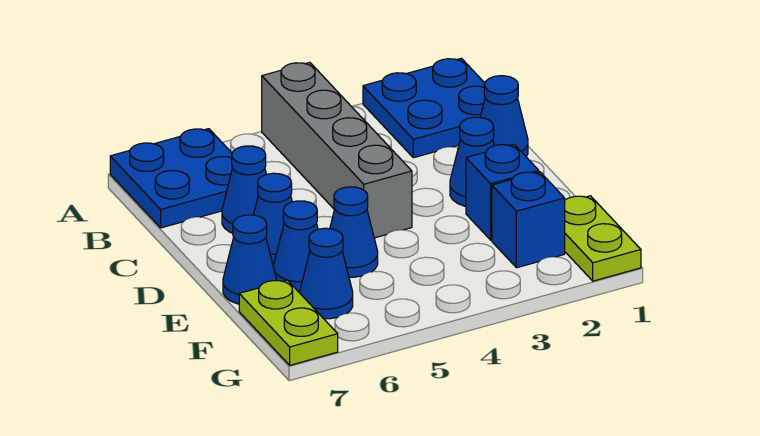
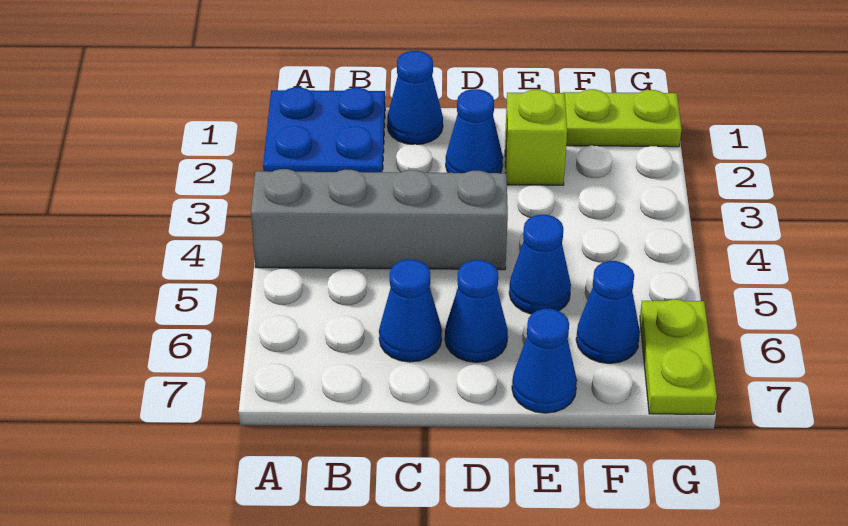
blue 2x2 plate [110,129,232,228] -> none
blue 1x1 brick [466,144,539,240] -> lime 1x1 brick [505,90,567,185]
blue 1x1 cone [274,201,318,291] -> none
blue 1x1 brick [492,172,565,268] -> none
lime 1x2 plate [239,280,338,365] -> lime 1x2 plate turned to [640,299,717,414]

